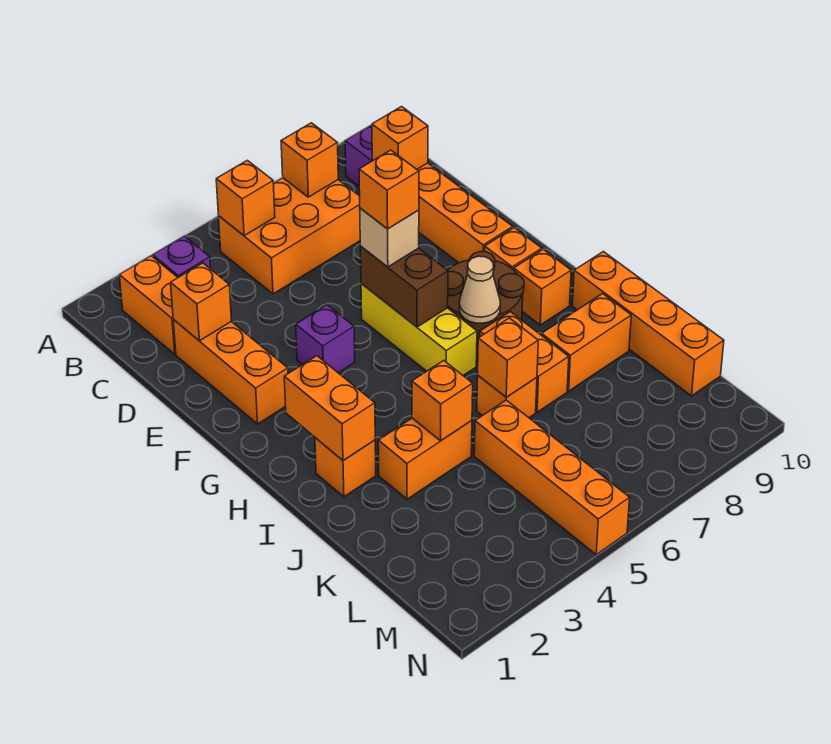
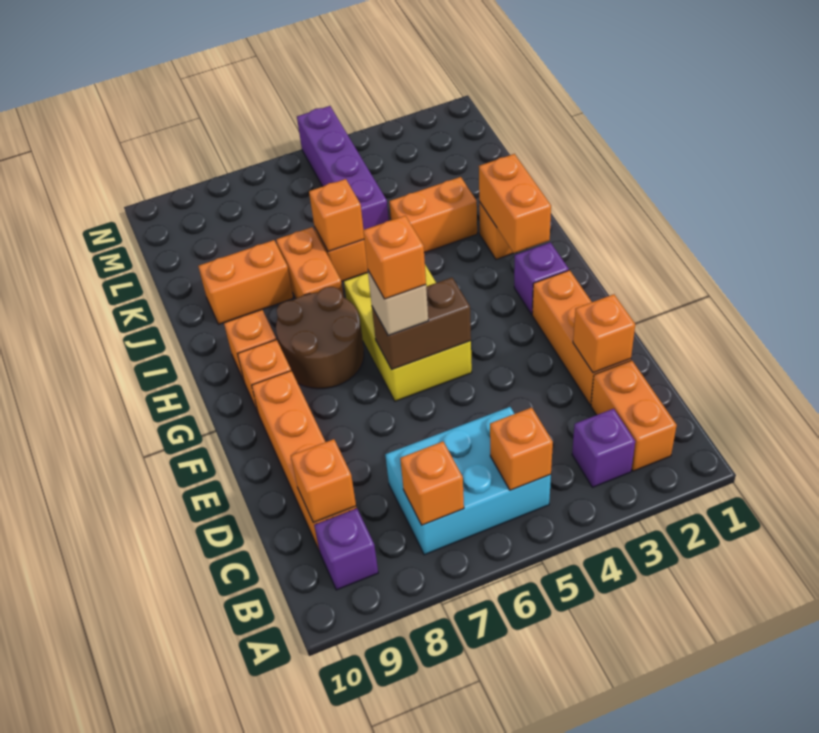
orange 2x3 brick [219,178,360,294] -> cyan 2x3 brick [385,407,551,555]
purple 1x1 brick [296,305,355,373] -> purple 1x1 brick moved to [514,242,569,315]
yellow 1x3 brick [361,284,477,375] -> yellow 2x3 brick [344,265,472,401]
brown 1x2 brick [360,246,448,327] -> brown 1x2 brick turned to [372,278,471,369]
tan 1x1 cone [459,256,500,323] -> none
orange 1x4 brick [572,252,724,396] -> none
orange 1x1 brick [412,360,473,441] -> none
orange 1x4 brick [474,400,630,555] -> purple 1x4 brick [297,106,389,230]

